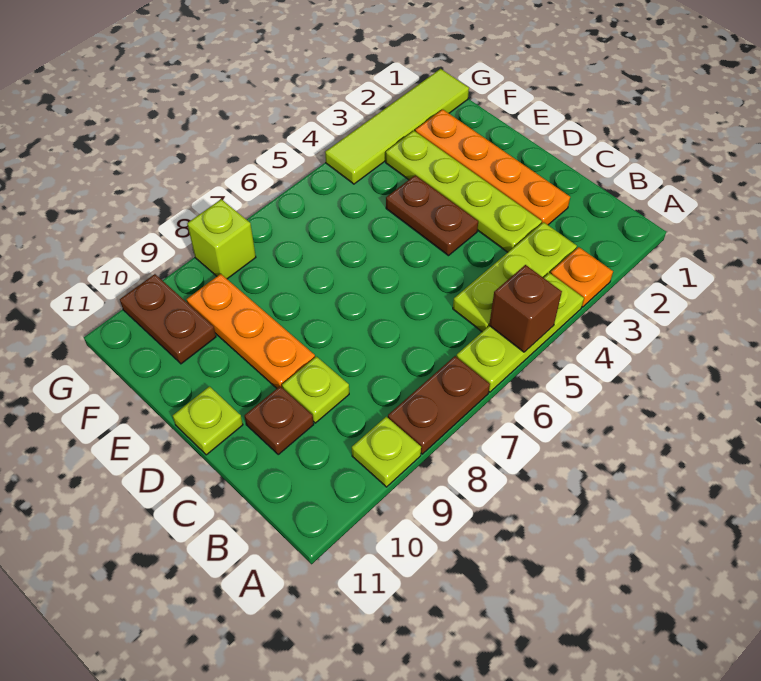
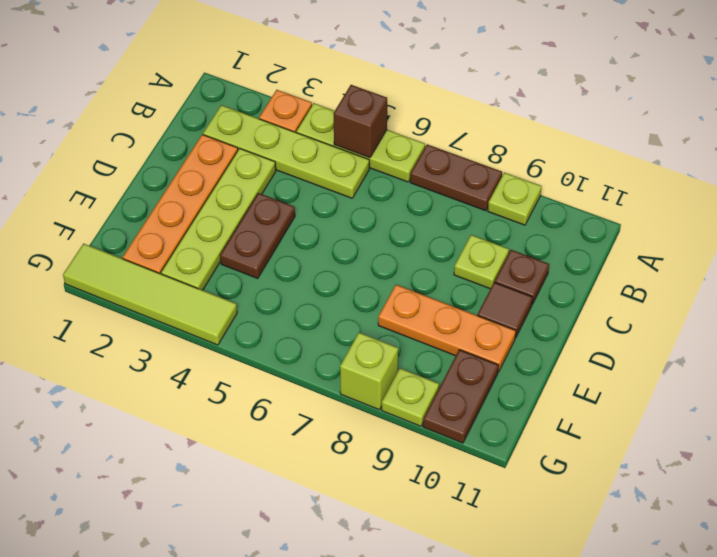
lime 1x3 plate [453,222,577,332] -> lime 1x4 plate [203,105,369,198]
orange 1x3 plate [187,274,315,388] -> orange 1x3 plate turned to [378,285,516,372]
none -> brown 1x1 tile [478,282,533,338]
lime 1x1 plate [173,387,243,455] -> lime 1x1 plate moved to [382,368,439,426]

